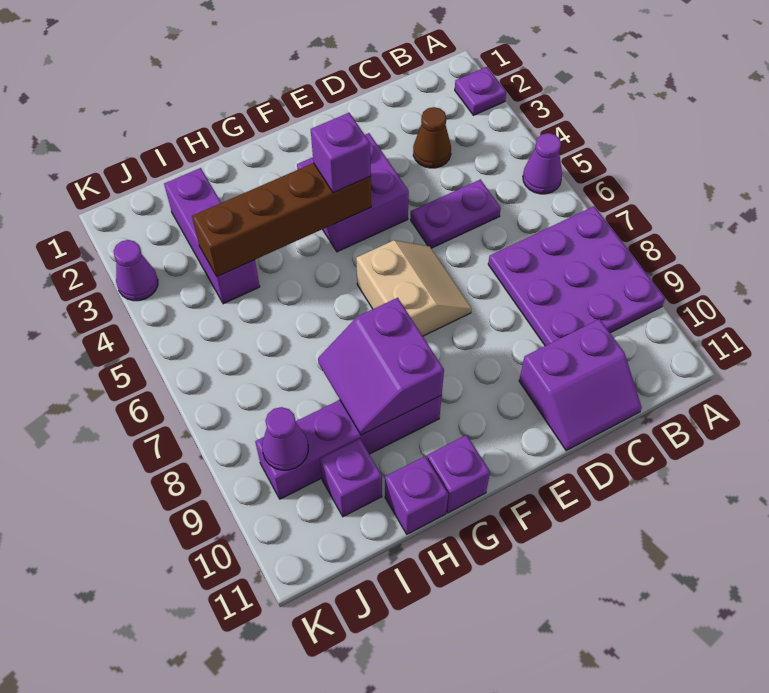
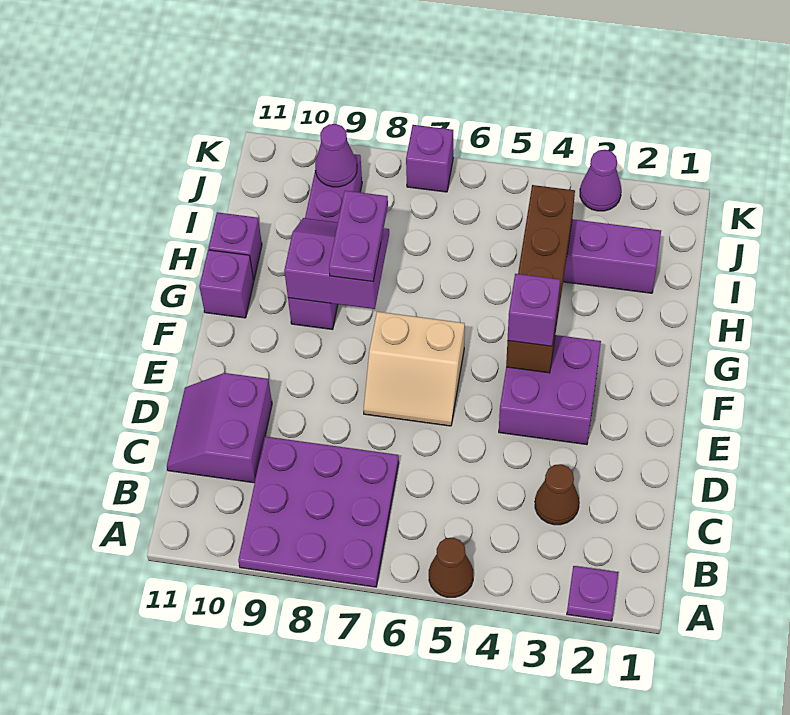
purple 1x1 cone [523,133,562,194] -> brown 1x1 cone [429,538,473,597]
purple 1x2 plate [411,179,501,248] -> purple 1x2 plate moved to [329,191,388,282]
purple 1x1 brick [320,439,382,517] -> purple 1x1 brick moved to [406,125,453,192]

